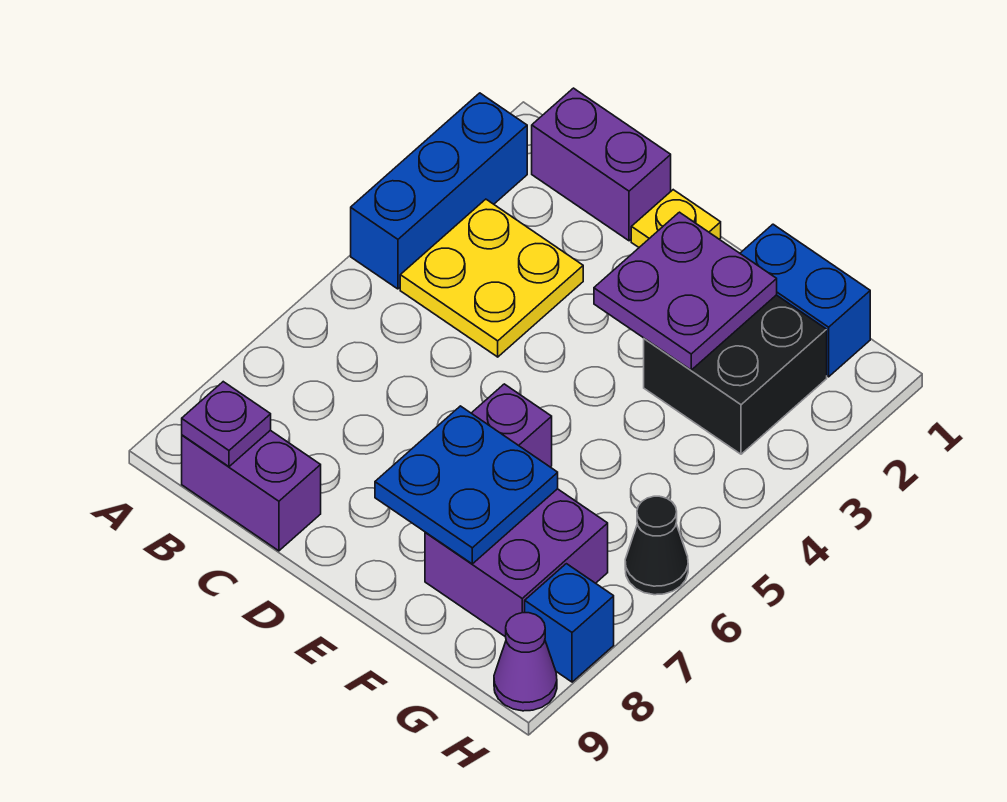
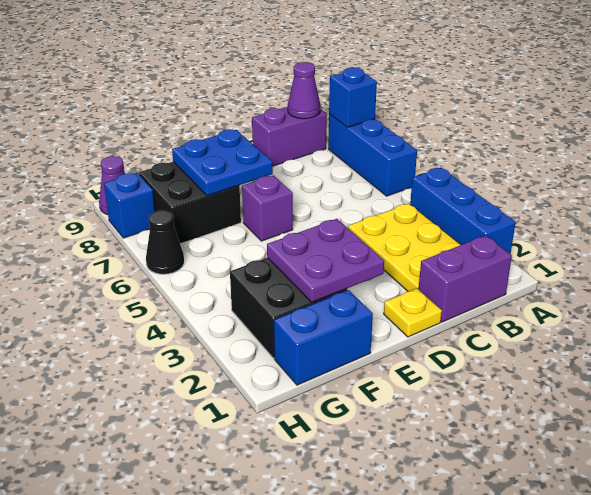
none -> blue 1x3 brick [328,114,417,196]
none -> blue 1x1 brick [329,67,377,127]
yellow 2x2 plate [400,199,583,357] -> yellow 2x3 plate [348,204,461,291]
purple 1x1 plate [182,382,271,467] -> purple 1x1 cone [288,62,321,119]
purple 2x2 brick [425,489,608,637] -> black 2x2 brick [139,162,241,244]

